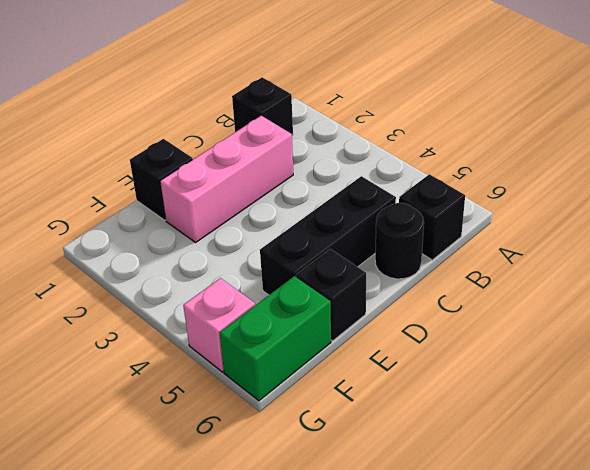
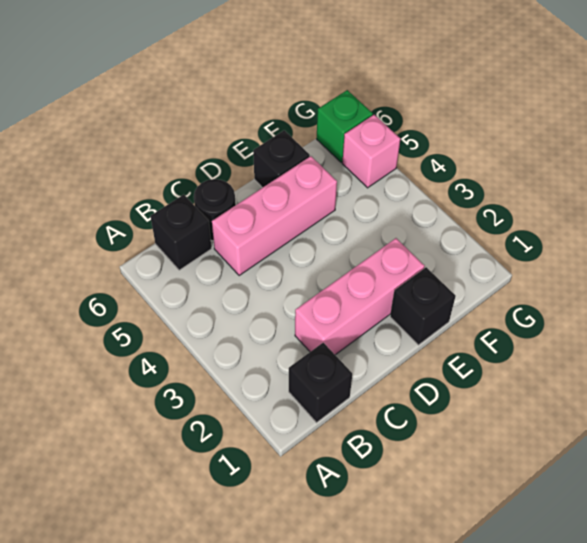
black 1x3 brick [260,176,396,295] -> pink 1x3 brick [212,156,337,276]
green 1x2 brick [219,276,331,401] -> green 1x1 brick [317,90,373,162]

